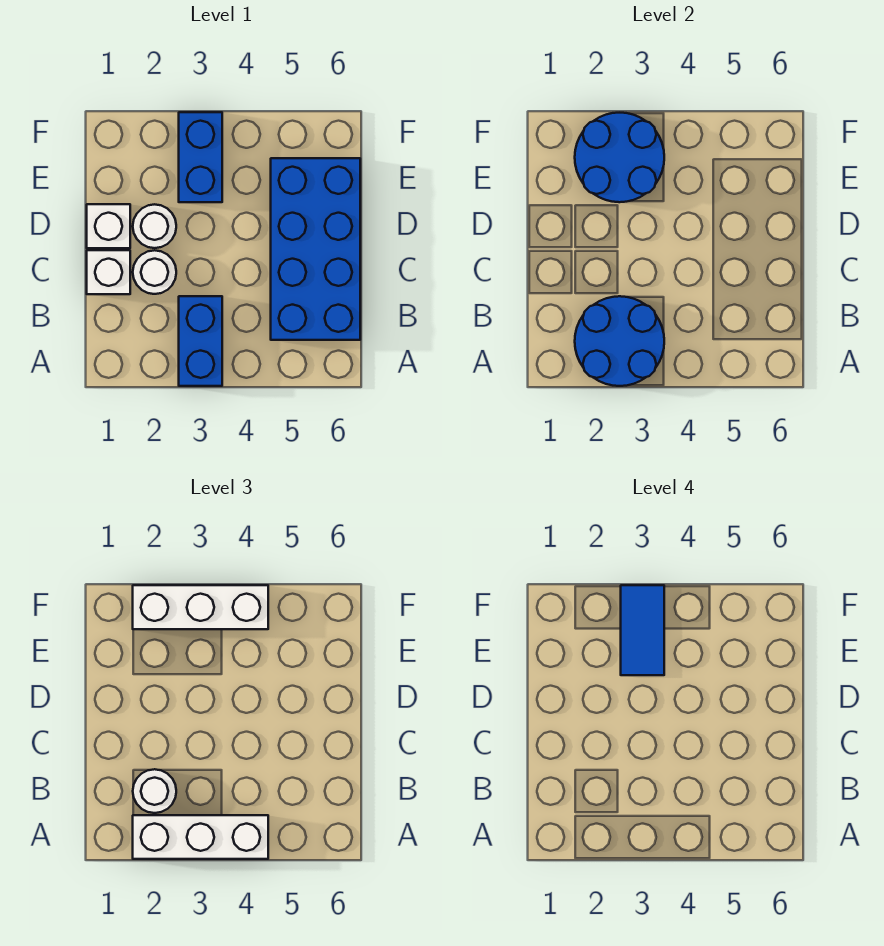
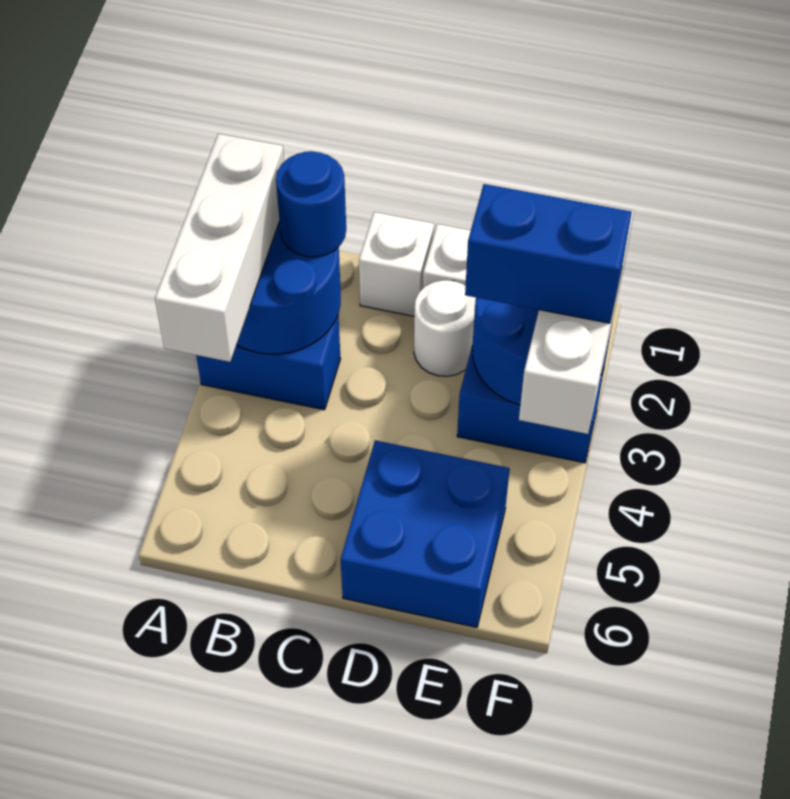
white 1x1 round brick [133,769,176,813] -> blue 1x1 round brick [276,151,346,257]
blue 2x4 brick [271,158,360,340] -> blue 2x2 brick [341,440,510,627]
white 1x1 round brick [133,250,176,294] -> none
blue 1x2 tile [621,585,664,675] -> blue 1x2 brick [465,184,632,323]

